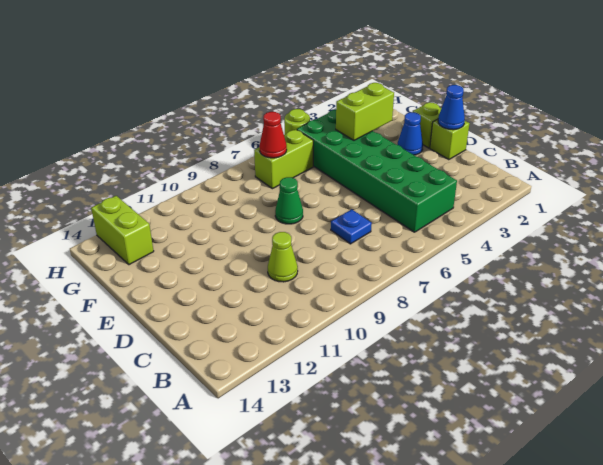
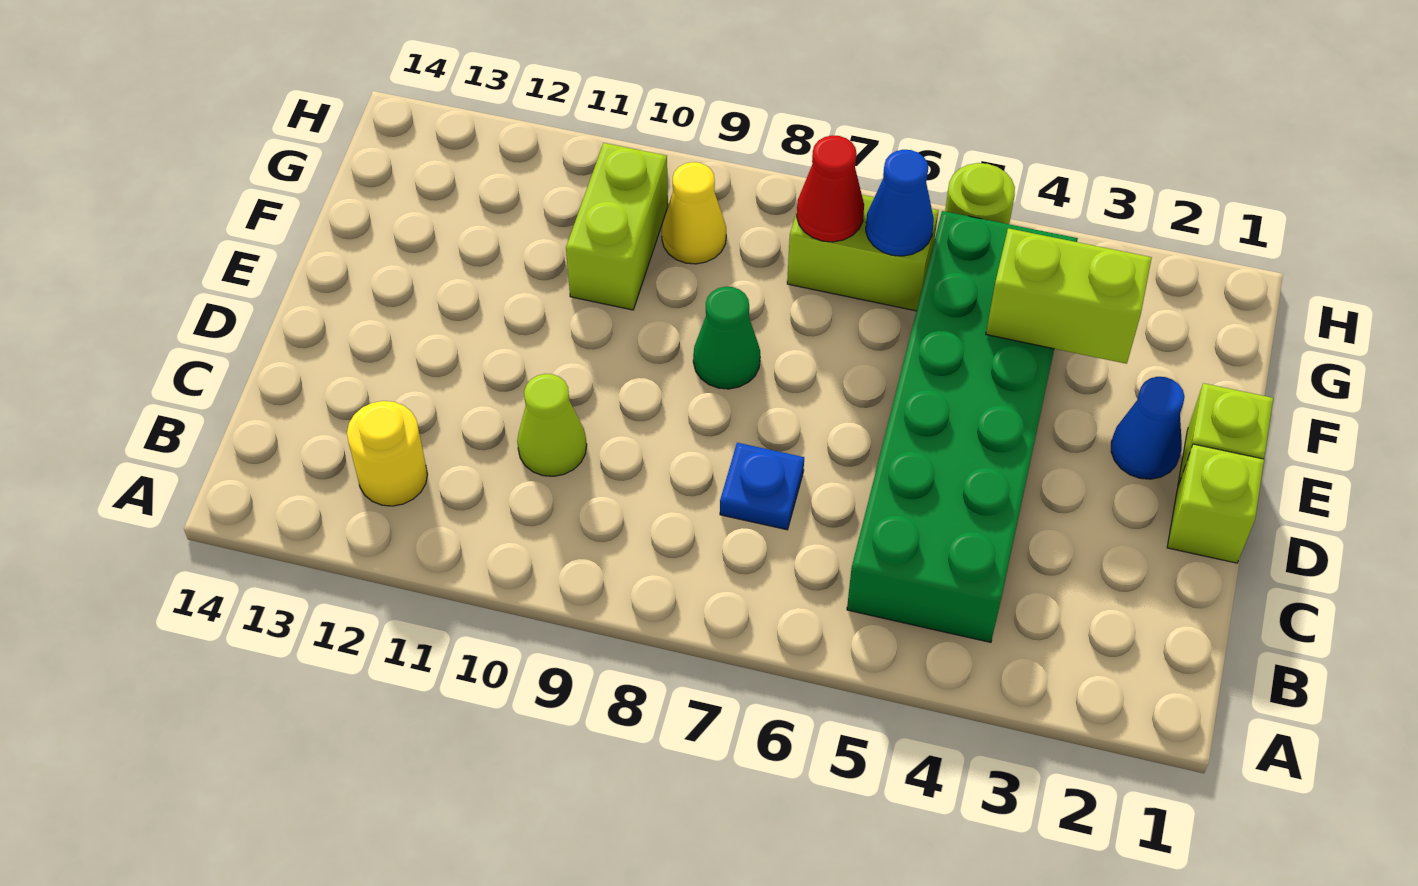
none -> yellow 1x1 round brick [347,401,427,506]
blue 1x1 cone [438,85,465,130] -> blue 1x1 cone moved to [866,150,934,256]
none -> yellow 1x1 cone [662,162,726,264]
lime 1x2 brick [91,196,154,265] -> lime 1x2 brick moved to [566,143,668,310]

